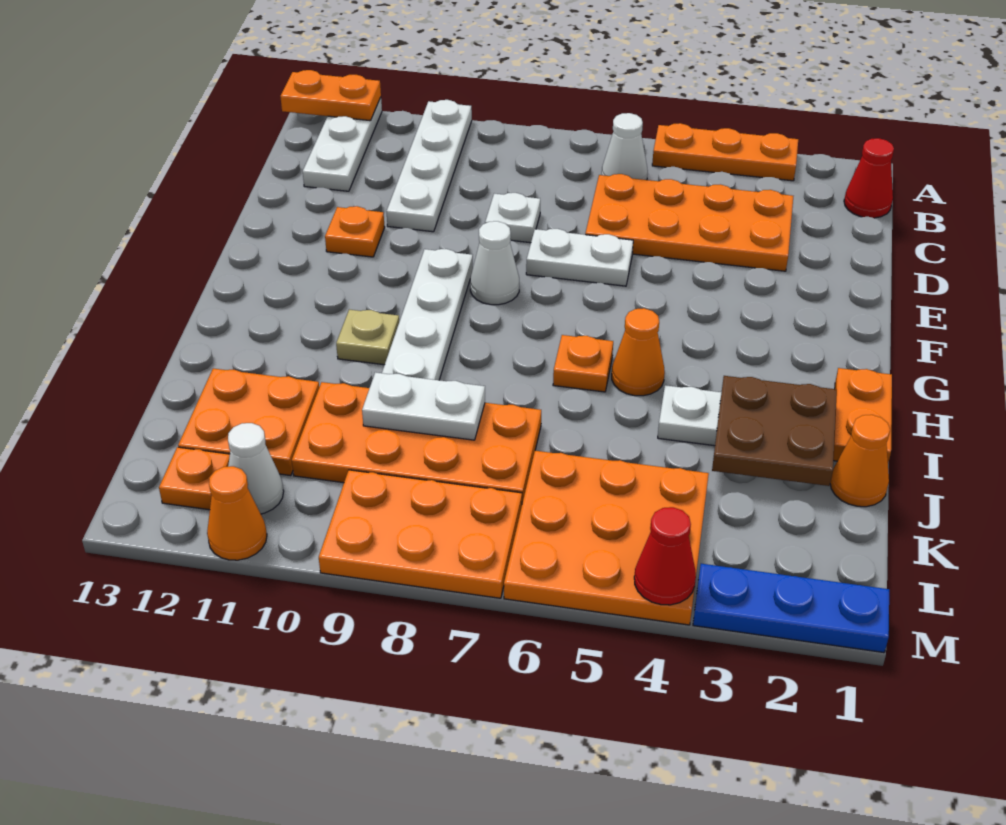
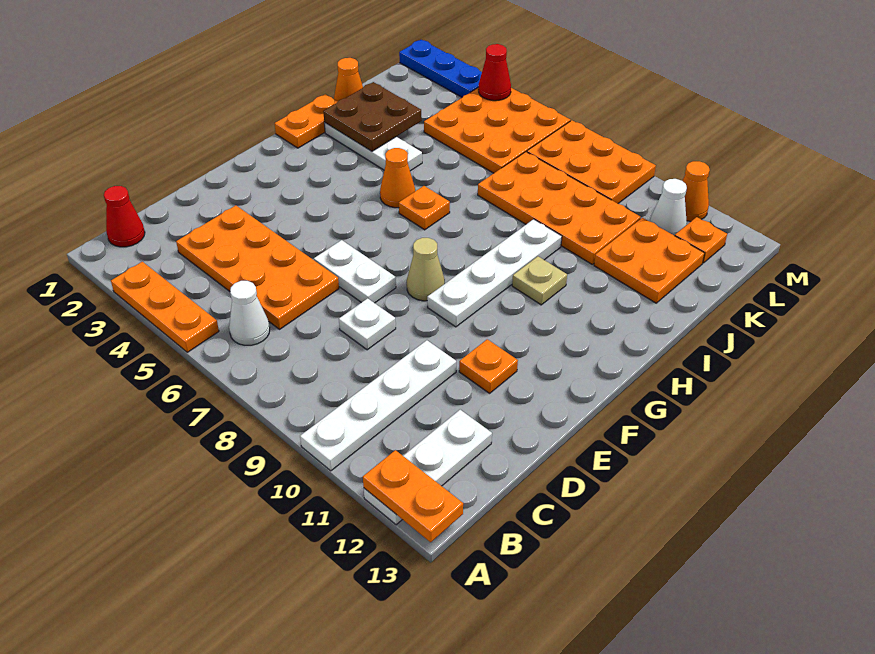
white 1x1 cone [470,221,519,305] -> tan 1x1 cone [407,238,445,301]
white 1x2 plate [362,372,485,440] -> none

